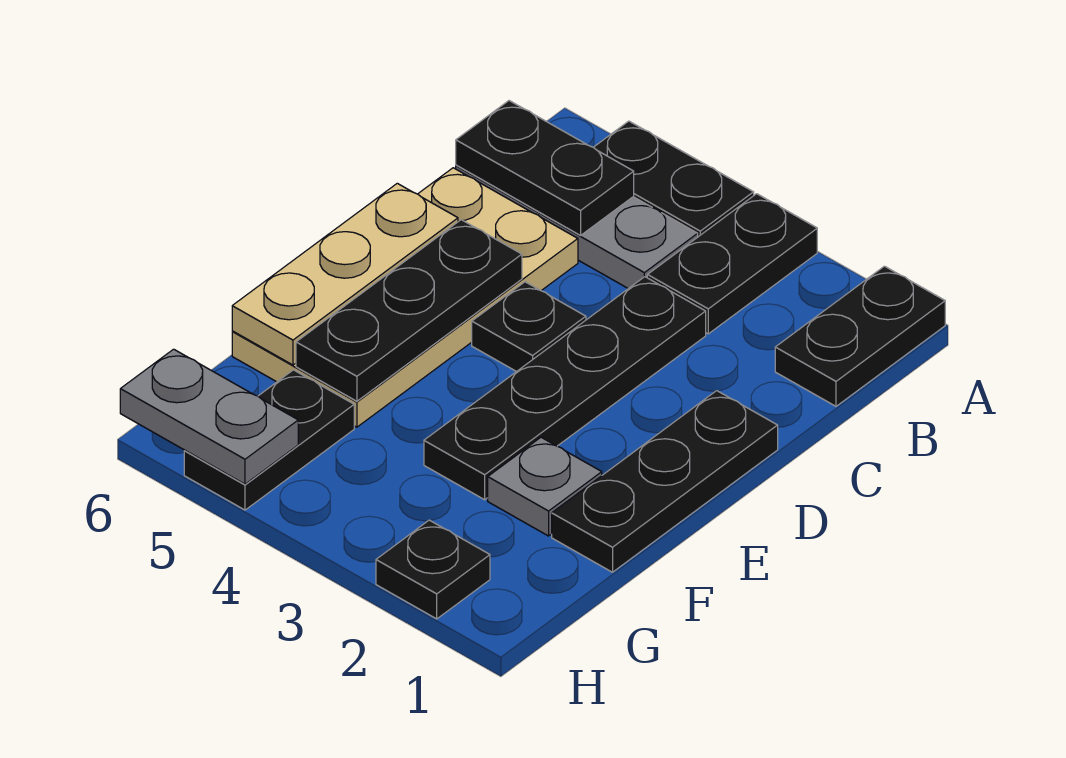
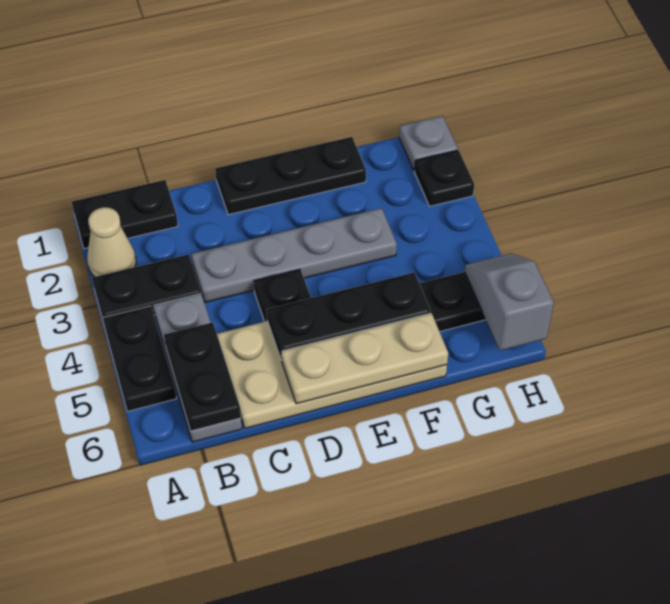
none -> tan 1x1 cone [87,207,136,277]
black 1x4 plate [424,277,706,500] -> grey 1x4 plate [192,208,397,302]
grey 1x1 plate [488,437,602,536] -> grey 1x1 plate moved to [399,116,458,171]
grey 1x2 plate [120,349,298,484] -> grey 1x2 slope [465,253,554,351]

